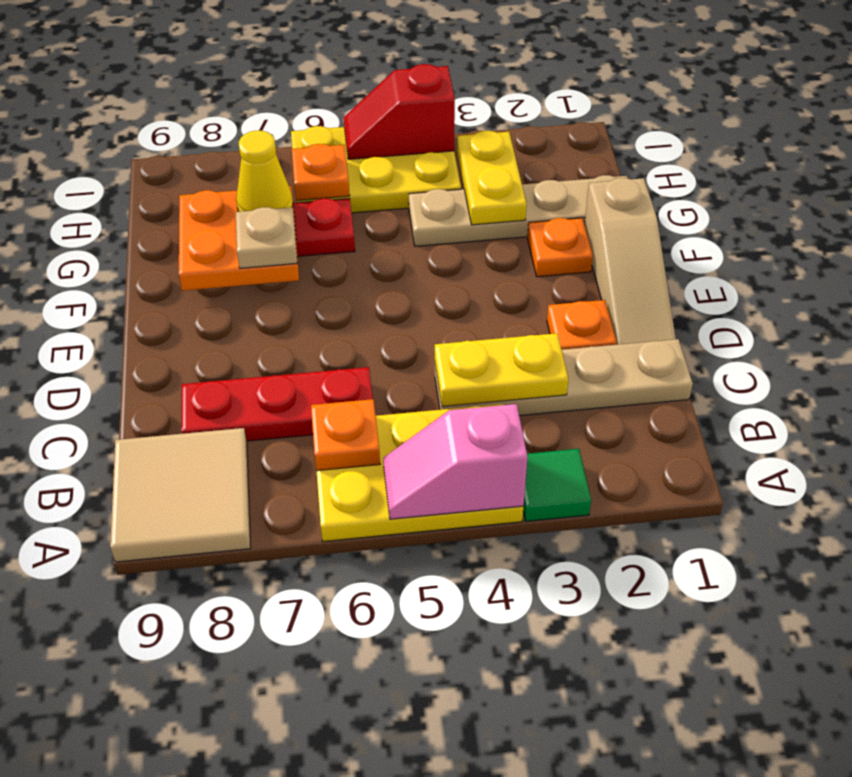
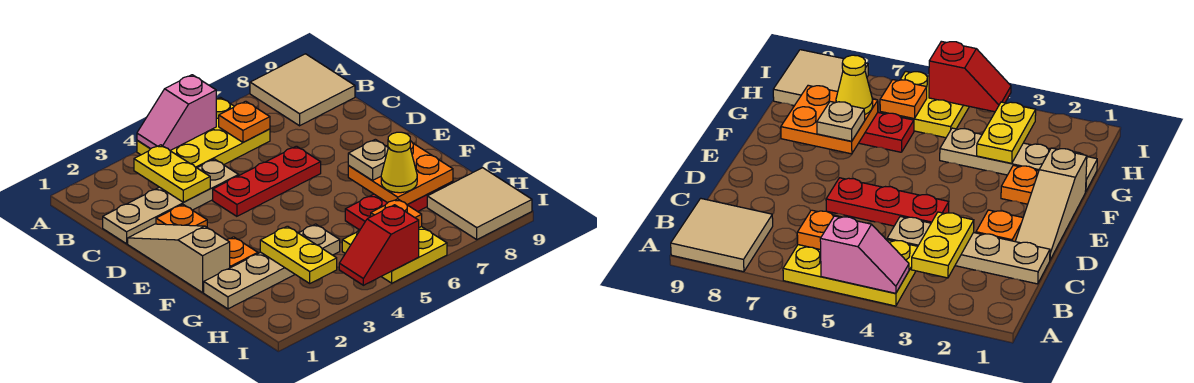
green 1x1 tile [523,449,591,521] -> none
pink 1x2 slope [383,404,527,519] -> pink 1x2 slope turned to [137,75,216,150]
yellow 1x2 plate [435,333,568,407] -> yellow 1x2 plate turned to [134,145,210,202]
red 1x3 plate [181,367,373,441] -> red 1x3 plate moved to [213,146,321,216]
yellow 2x3 plate [291,126,461,213] -> yellow 2x2 plate [342,227,447,283]
none -> tan 2x2 tile [427,168,532,239]
red 1x2 slope [344,64,455,159] -> red 1x2 slope turned to [339,205,419,285]

